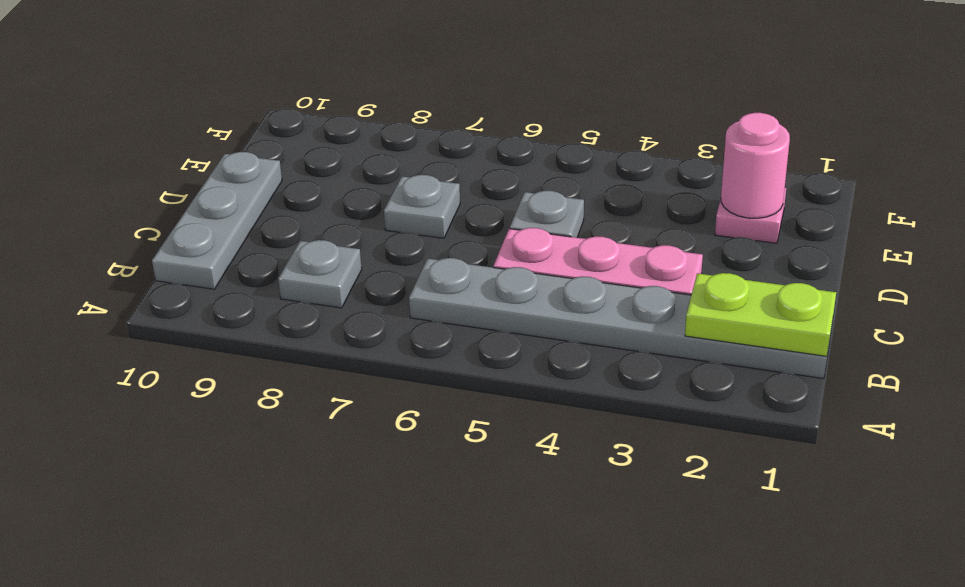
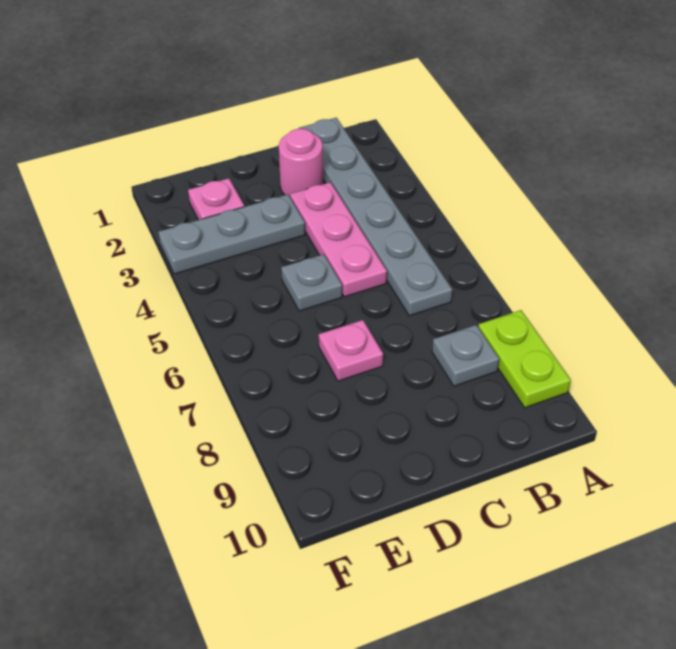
lime 1x2 plate [685,273,836,356] -> lime 1x2 plate moved to [478,310,571,408]
grey 1x3 plate [152,152,282,289] -> grey 1x3 plate moved to [158,194,305,274]
grey 1x1 plate [384,175,460,238] -> pink 1x1 plate [319,320,383,381]
pink 1x1 round brick [721,113,790,218] -> pink 1x1 round brick moved to [279,129,323,196]

